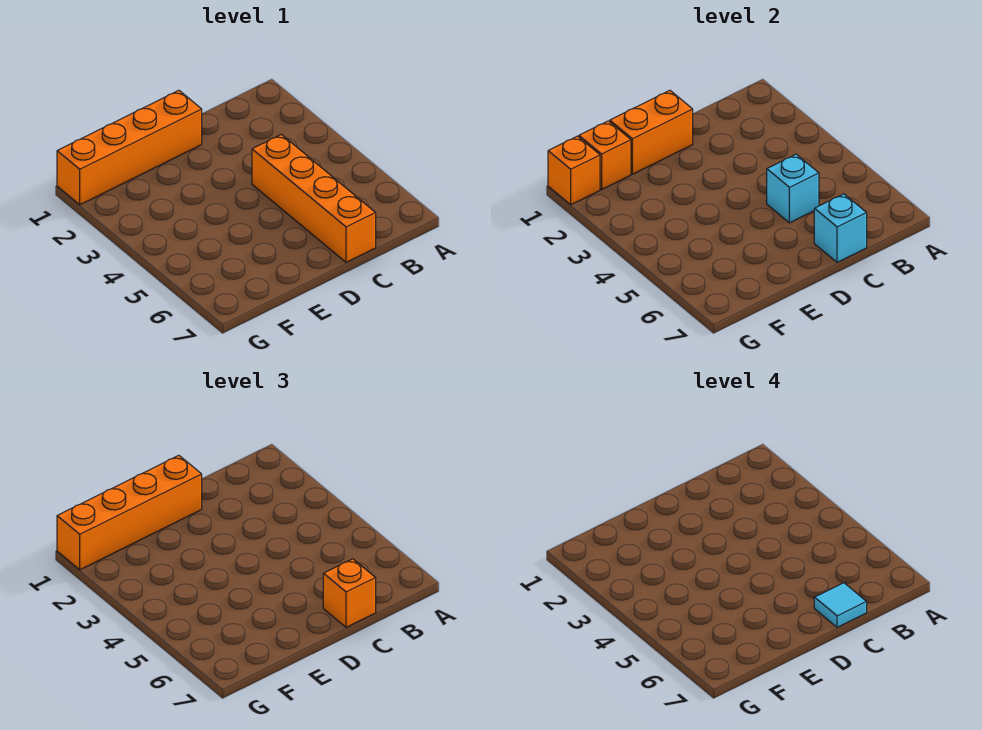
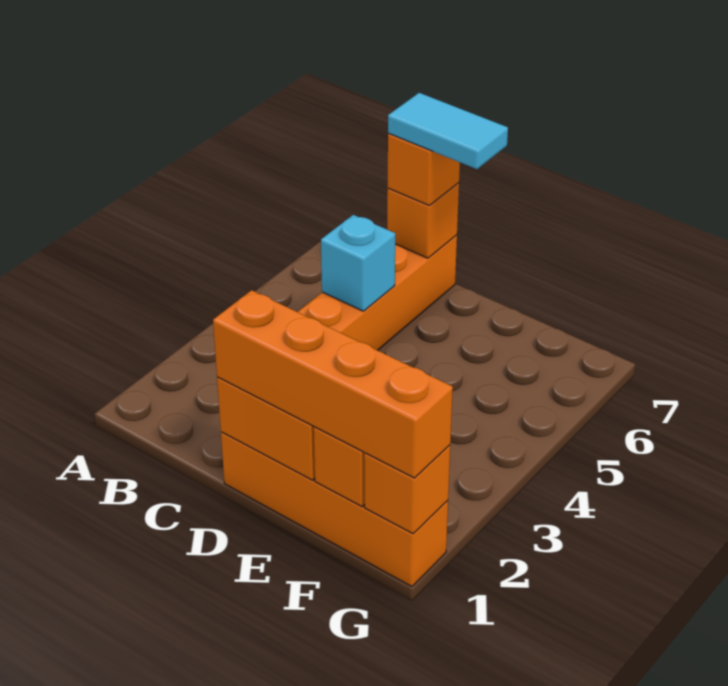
cyan 1x1 brick [814,194,867,262] -> orange 1x1 brick [387,183,459,258]
cyan 1x1 tile [814,583,867,627] -> cyan 1x2 tile [388,93,508,169]

